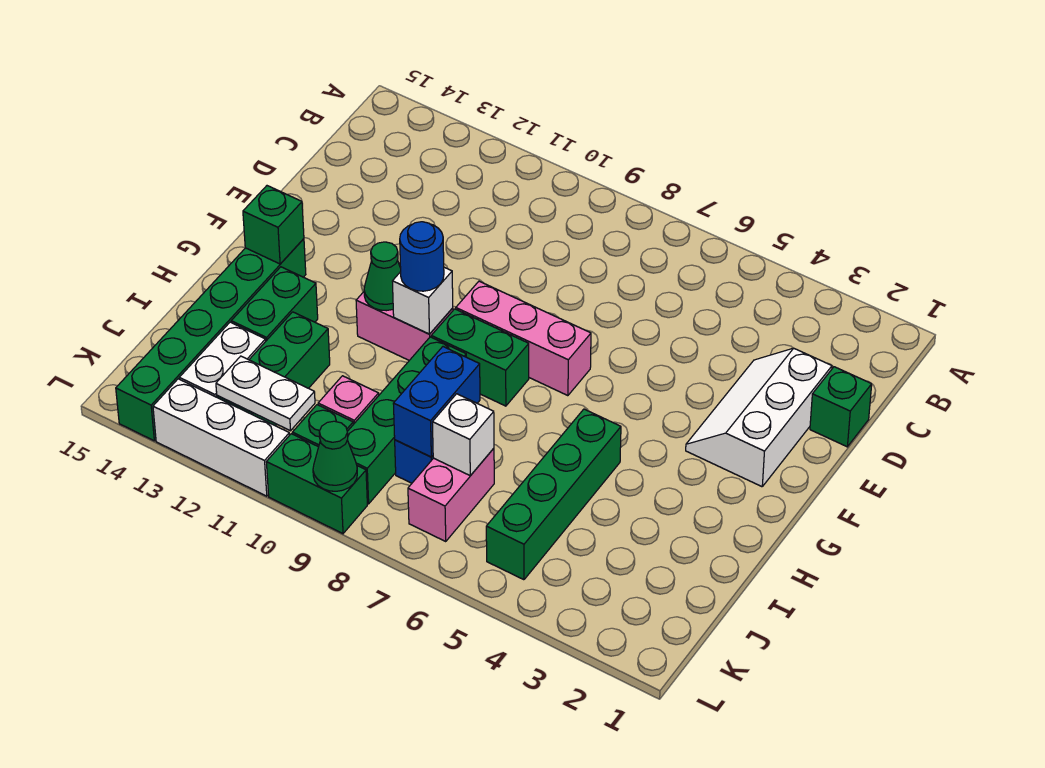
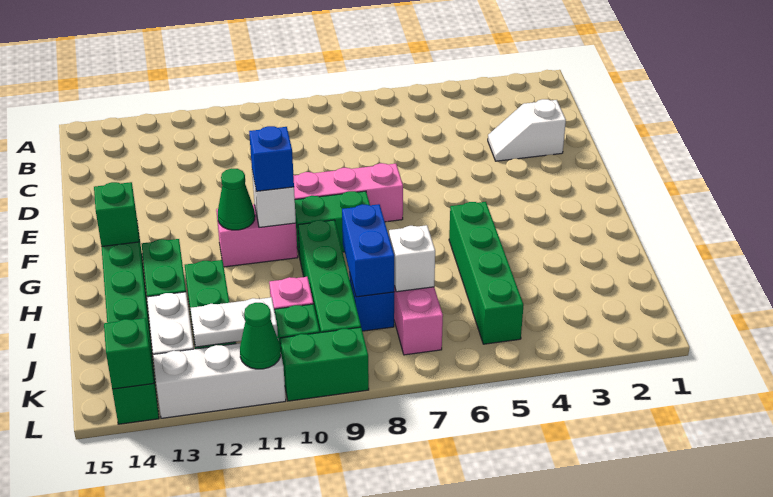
green 1x1 brick [810,367,872,447] -> green 1x1 brick moved to [104,318,154,389]
white 2x3 slope [686,348,832,487] -> white 1x2 slope [488,99,566,161]
blue 1x1 round brick [400,222,444,291] -> blue 1x1 brick [249,126,294,191]
green 1x1 cone [313,421,357,491] -> green 1x1 cone moved to [240,303,281,369]

